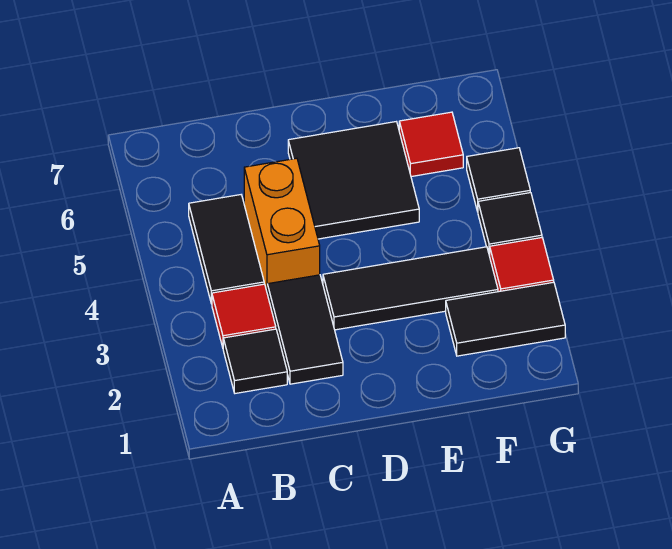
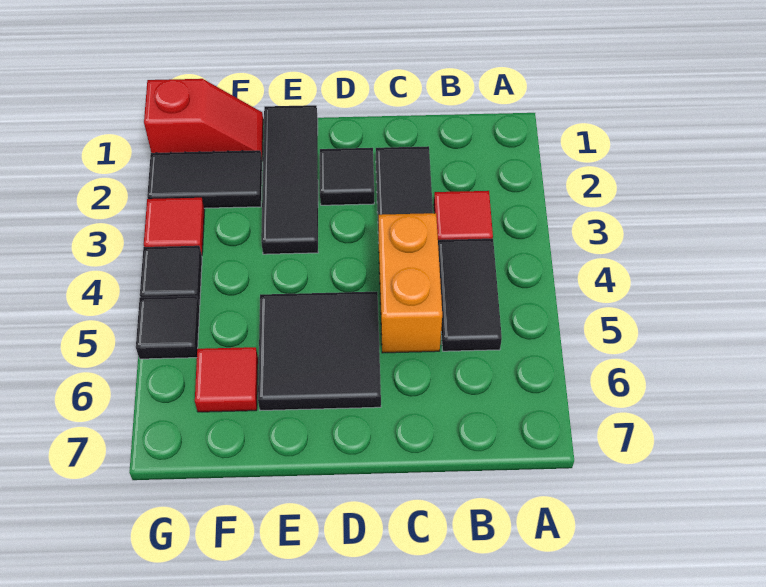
black 1x1 tile [223,329,287,393] -> black 1x1 tile moved to [320,148,374,205]
black 1x3 tile [323,247,498,330] -> black 1x3 tile turned to [261,105,318,254]
none -> red 1x2 slope [144,79,263,157]

